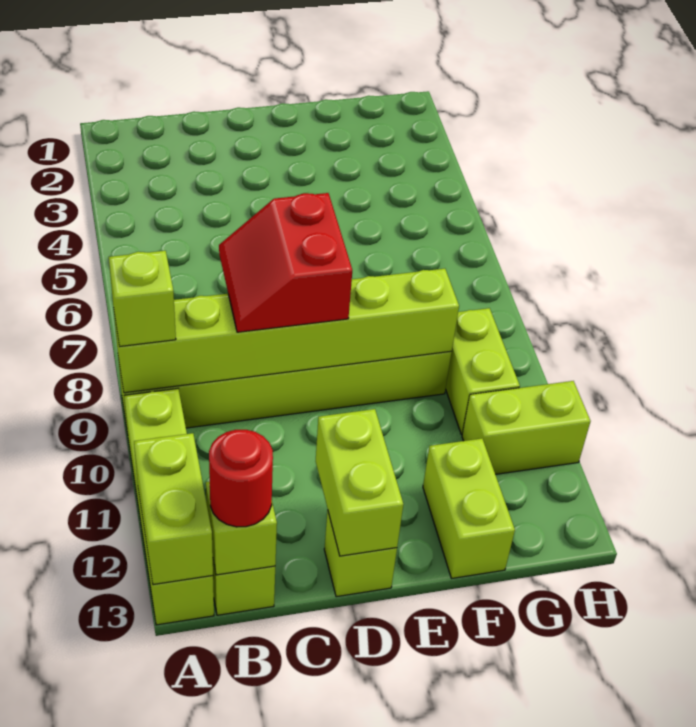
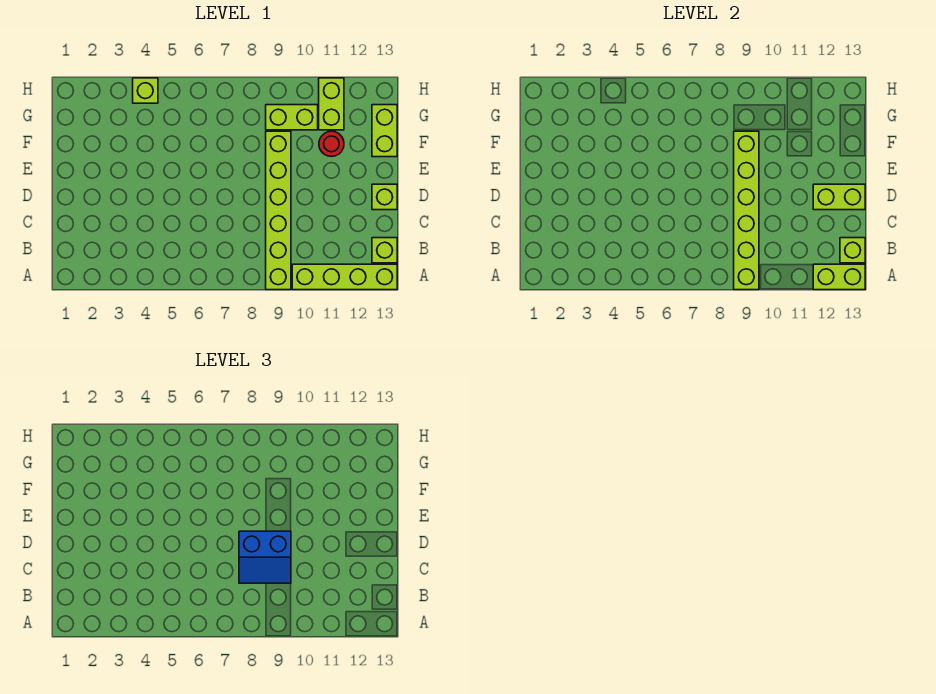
lime 1x1 brick [109,251,176,347] -> lime 1x1 brick moved to [133,78,158,103]
red 1x1 round brick [209,430,273,527] -> red 1x1 round brick moved to [319,131,344,156]
red 2x2 slope [219,193,352,332] -> blue 2x2 slope [239,531,291,583]
lime 1x2 brick [423,439,515,578] -> lime 1x2 brick turned to [372,105,397,157]

